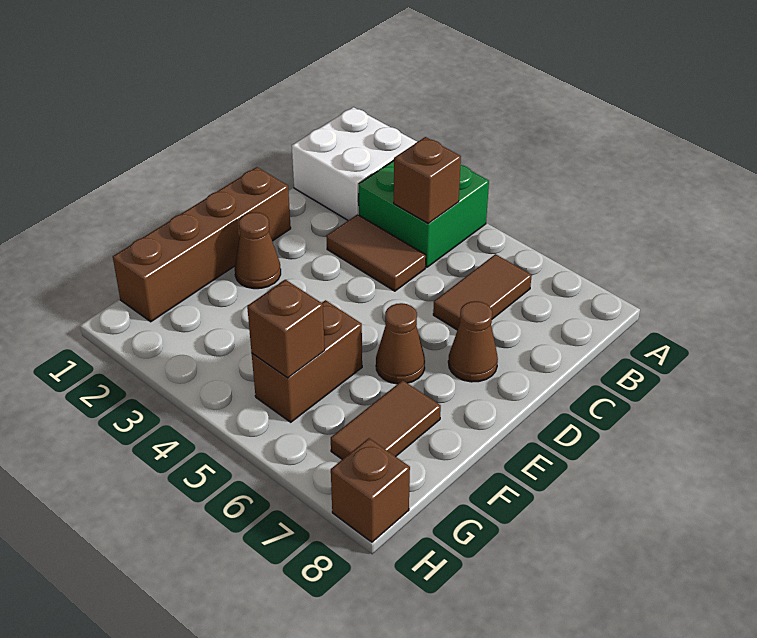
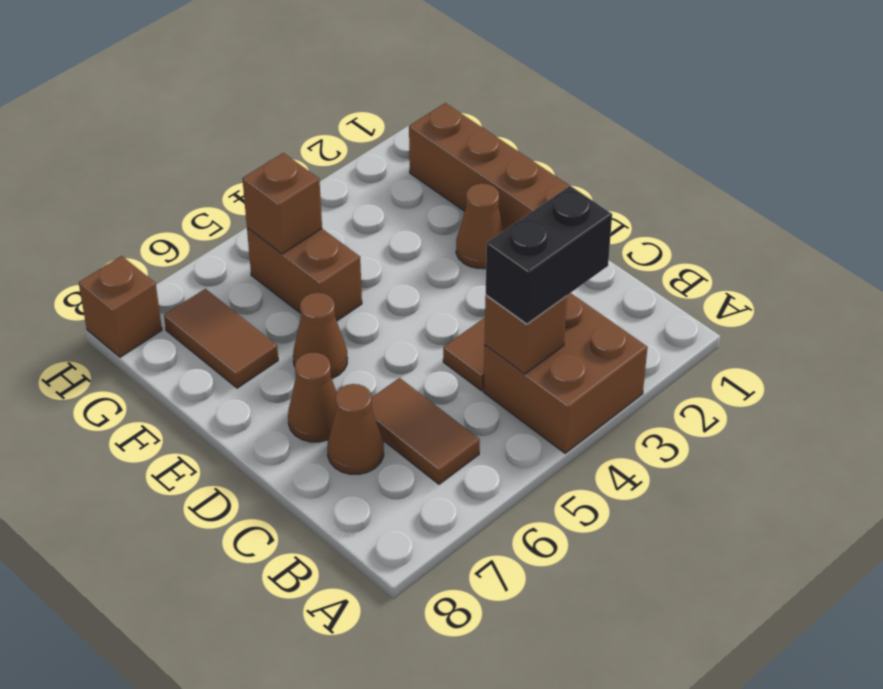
white 2x2 brick [292,107,417,220] -> none
green 2x2 brick [359,161,489,267] -> brown 2x2 brick [483,293,648,453]
none -> black 1x2 brick [486,186,612,324]
none -> brown 1x1 cone [327,384,384,474]

